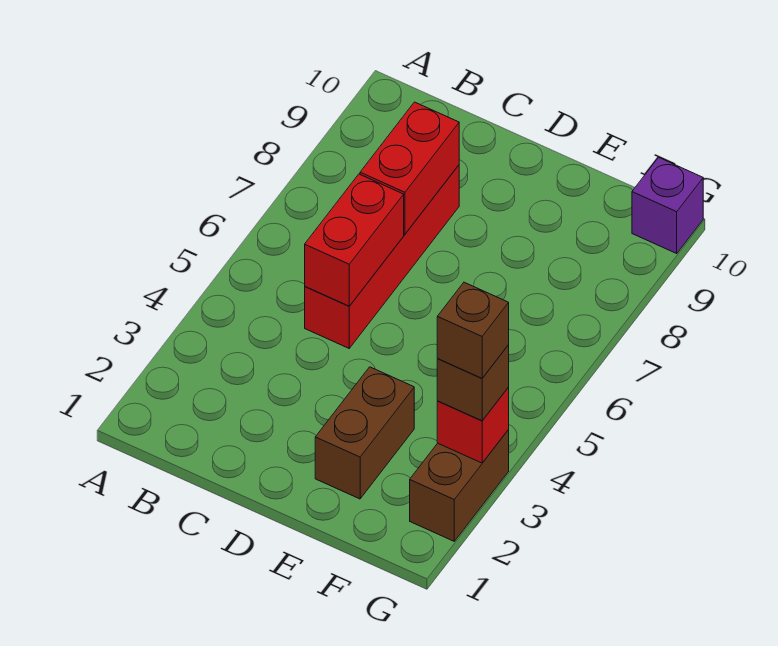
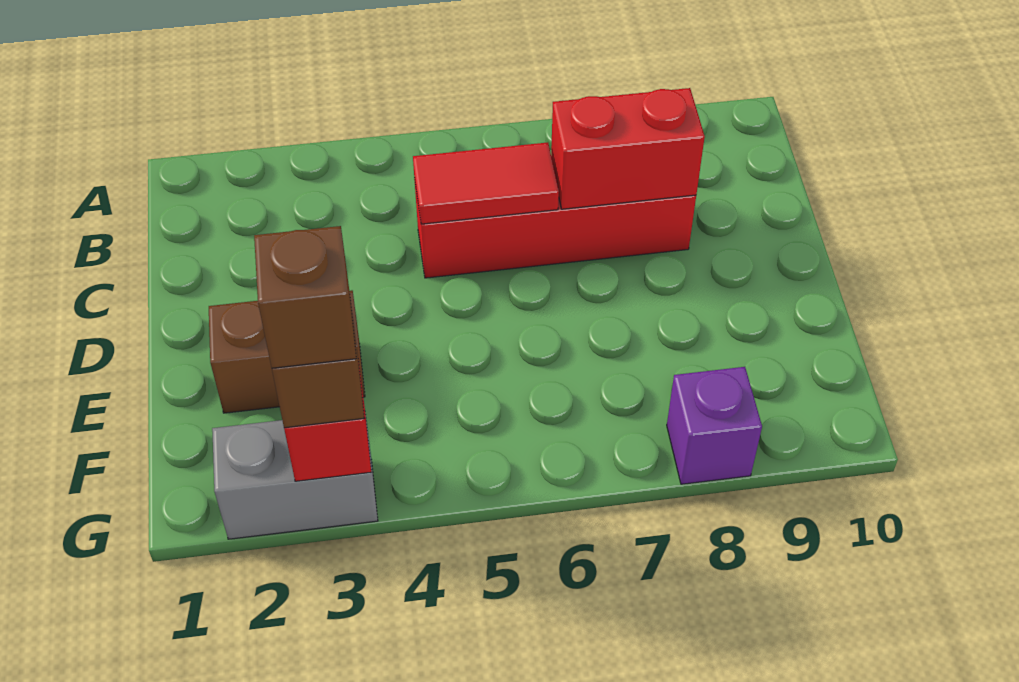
red 1x2 brick [305,174,404,306] -> red 1x2 tile [413,142,559,224]
brown 1x2 brick [410,430,509,541] -> grey 1x2 brick [212,420,378,539]
purple 1x1 brick [632,157,703,253] -> purple 1x1 brick moved to [667,367,762,484]

